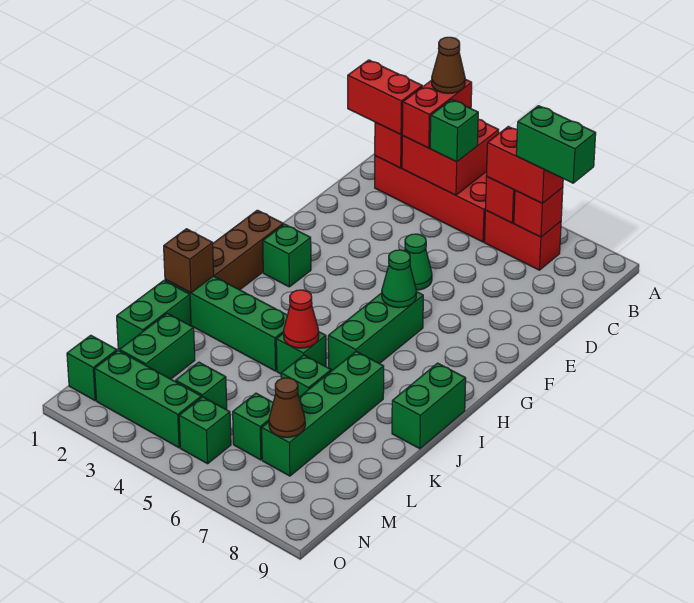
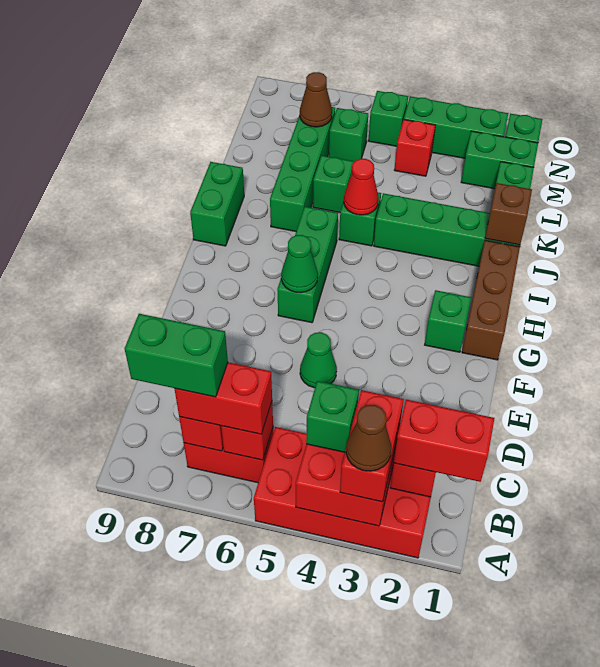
green 1x2 brick [120,313,195,379] -> green 1x2 brick turned to [461,131,538,189]
green 1x1 brick [176,362,227,410] -> red 1x1 brick [394,119,435,176]

